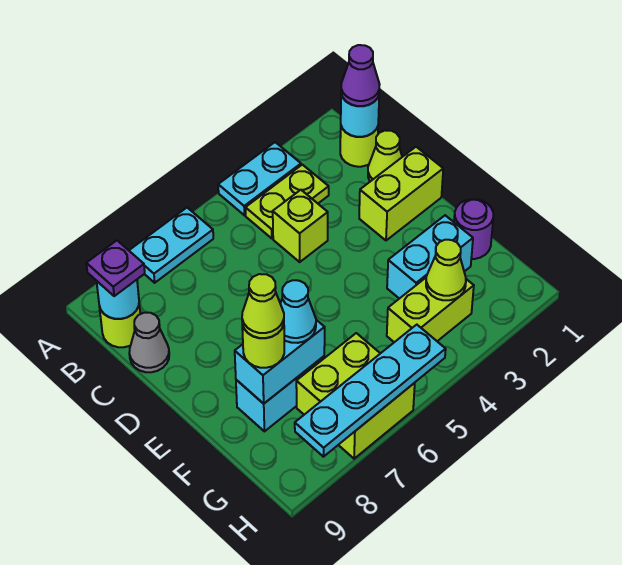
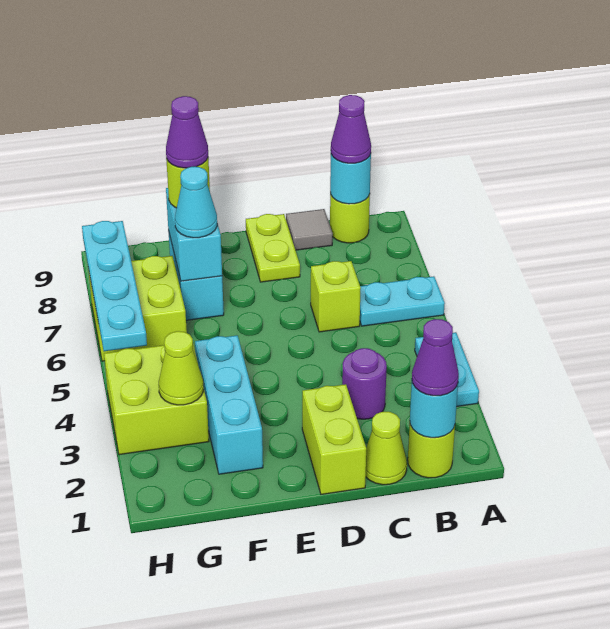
cyan 1x2 plate [129,208,213,283] -> cyan 1x2 plate turned to [360,276,445,326]
lime 1x2 plate [245,165,329,238] -> lime 1x2 plate moved to [246,214,300,282]
purple 1x1 plate [86,241,145,296] -> purple 1x1 cone [331,95,371,163]
lime 1x1 brick [273,190,328,262] -> lime 1x1 brick moved to [311,261,361,332]
grey 1x1 cone [129,313,169,372] -> grey 1x1 tile [286,209,333,250]
purple 1x1 round brick [454,199,493,259] -> purple 1x1 round brick moved to [342,348,387,419]
cyan 1x2 brick [387,215,473,299] -> cyan 1x3 brick [195,335,263,474]
lime 1x1 cone [242,274,284,338] -> purple 1x1 cone [166,96,208,168]
lime 1x2 brick [387,278,474,342] -> lime 2x2 brick [104,345,209,455]

